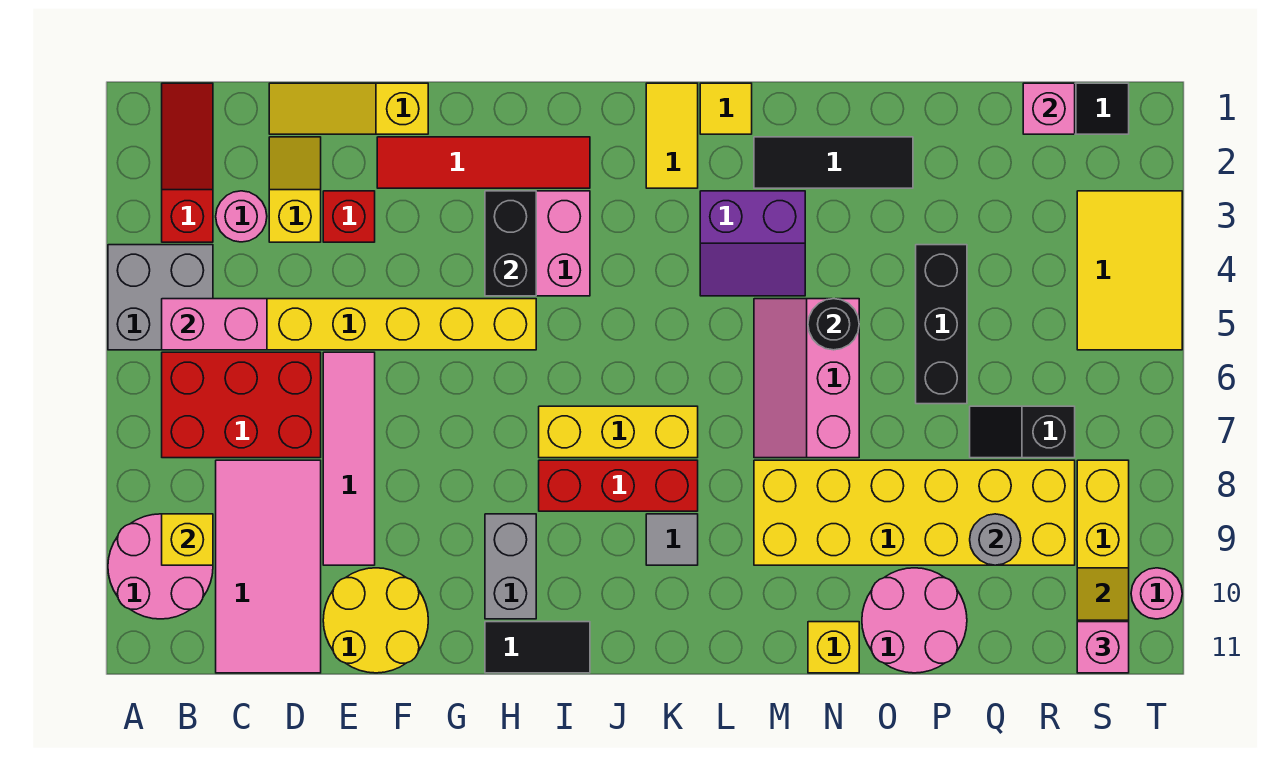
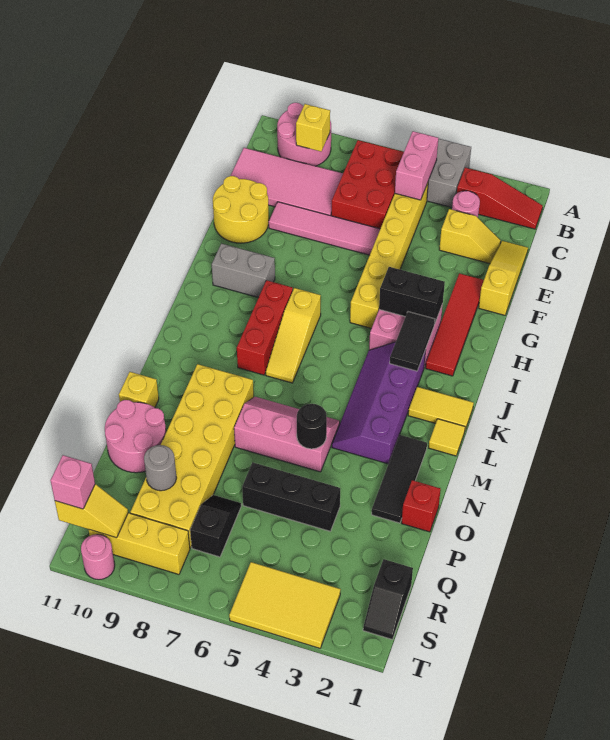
red 1x1 brick [323,191,375,242] -> red 1x1 brick moved to [402,480,441,532]
black 1x2 tile [485,622,590,673] -> black 1x2 tile moved to [390,312,435,371]
yellow 1x3 brick [539,406,698,458] -> yellow 1x3 slope [266,288,321,383]
grey 1x1 tile [646,514,698,565] -> none
purple 2x2 slope [700,191,805,296] -> purple 2x4 slope [332,342,426,464]
pink 1x1 brick [1023,83,1075,134] -> none

